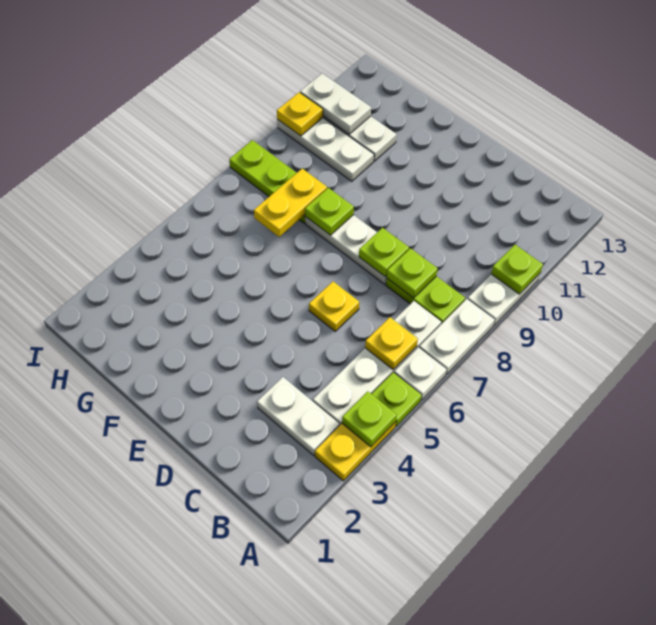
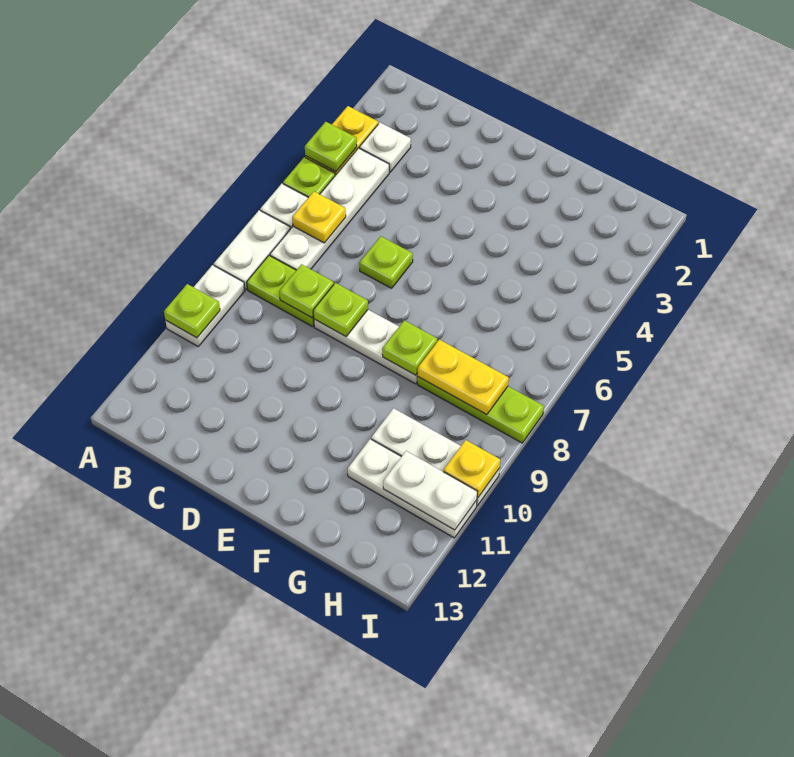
white 1x2 plate [257,377,339,455] -> white 1x1 plate [359,123,411,172]
yellow 1x1 plate [309,282,359,331] -> lime 1x1 plate [359,236,413,288]
yellow 1x2 plate [254,169,327,237] -> yellow 1x2 plate turned to [418,340,509,415]

